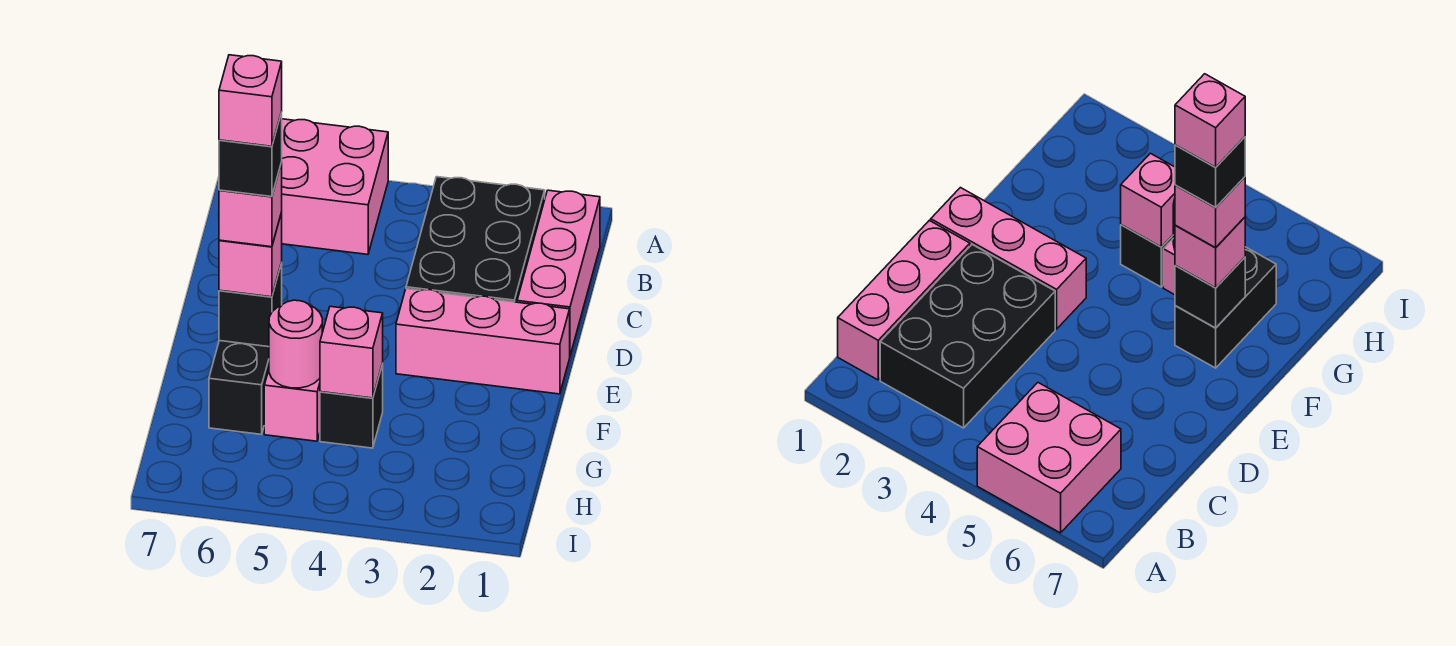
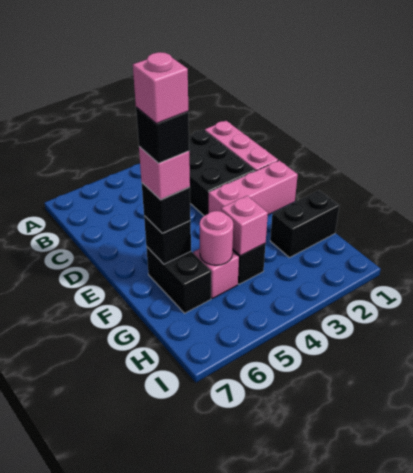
pink 2x2 brick [281,119,388,254] -> none
pink 1x1 brick [219,213,282,297] -> black 1x1 brick [142,183,191,233]
none -> black 1x2 brick [270,191,339,258]

